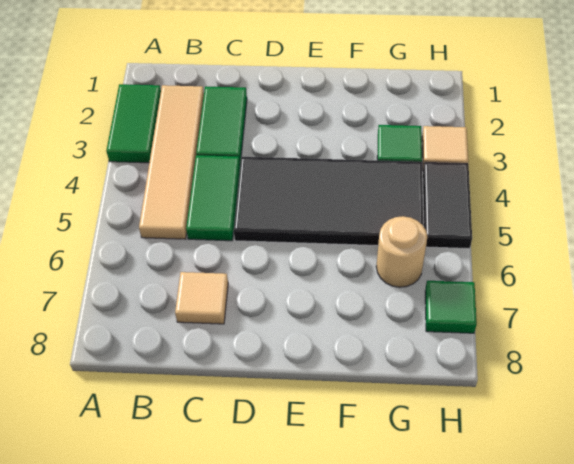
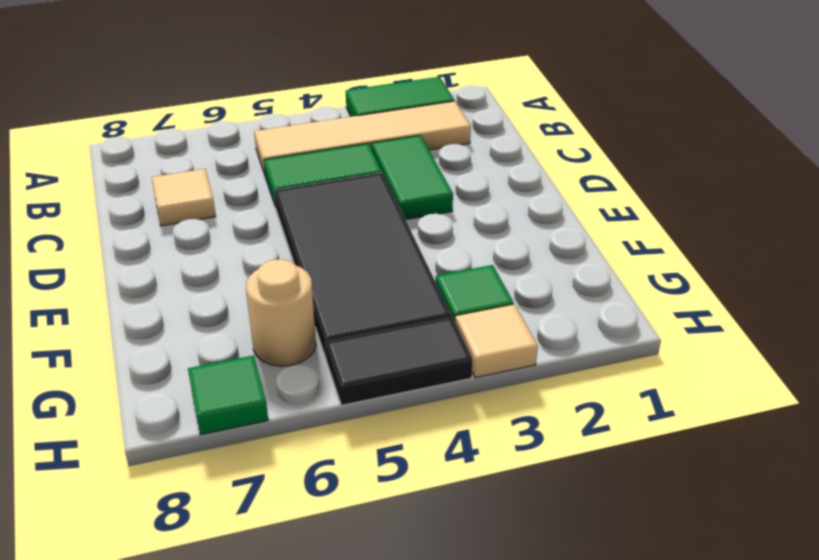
green 1x2 tile [196,86,247,163] -> green 1x2 tile turned to [371,135,453,220]

